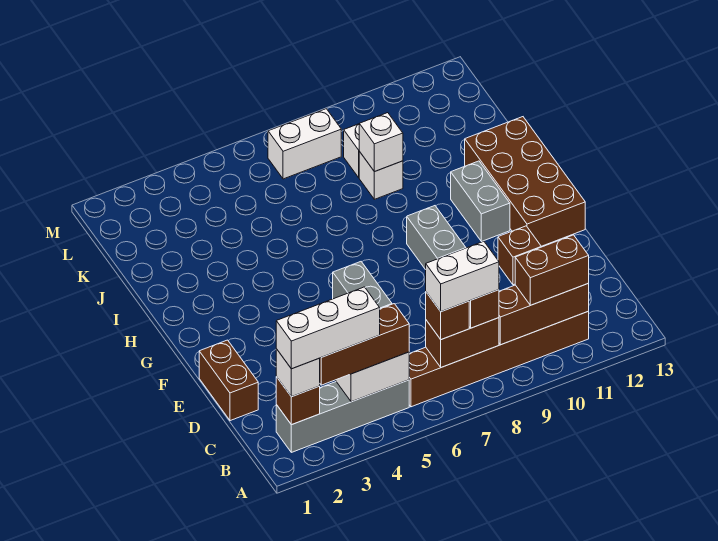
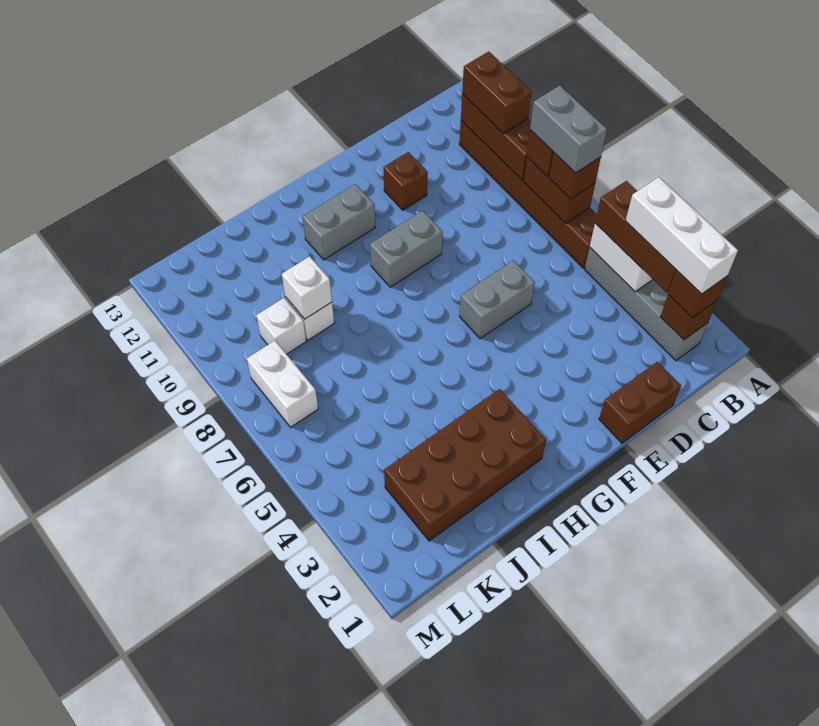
white 1x1 brick [276,349,320,397] -> brown 1x1 brick [668,271,727,318]
white 1x2 brick [426,241,499,312] -> grey 1x2 brick [530,85,607,173]
brown 2x4 brick [465,117,585,246] -> brown 2x4 brick moved to [384,389,546,541]

